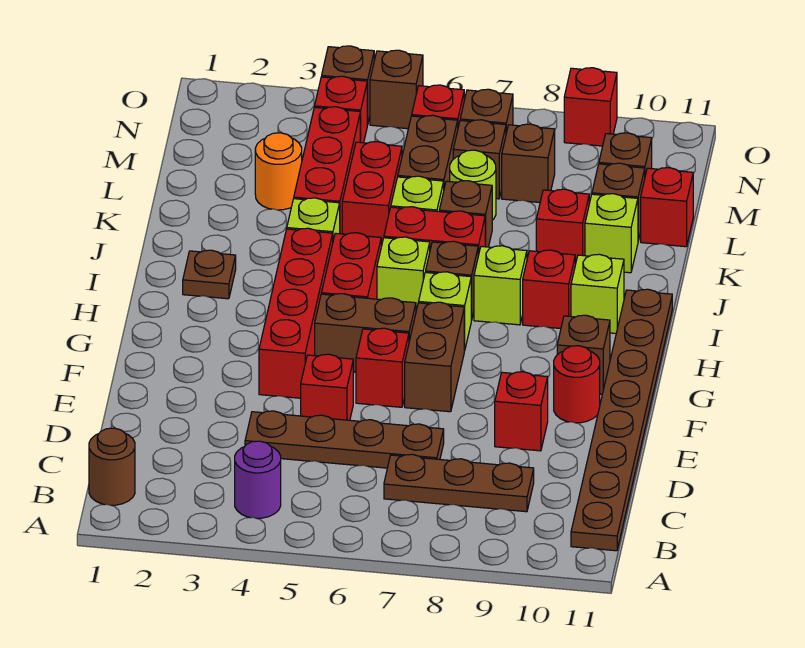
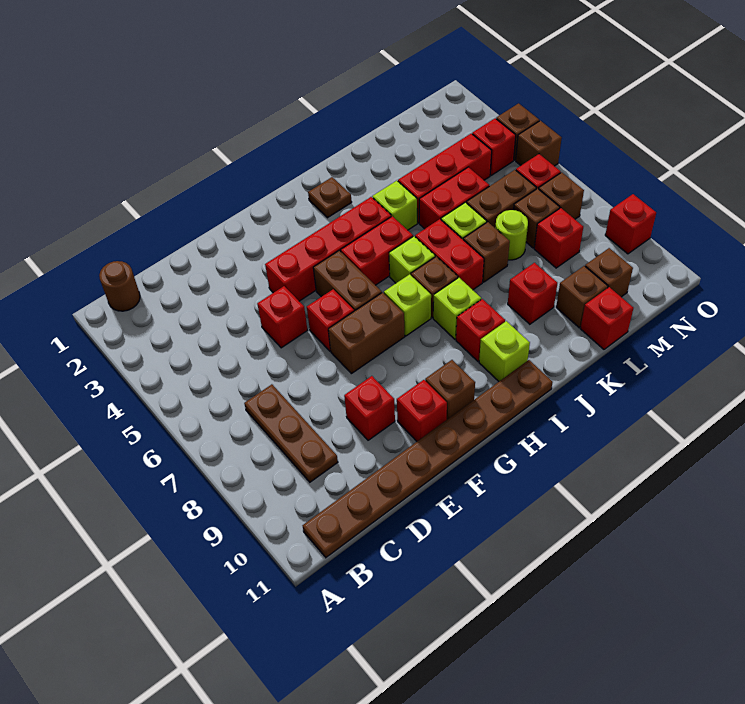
purple 1x1 round brick [235,441,281,518] -> none
brown 1x4 plate [245,411,444,468] -> none
red 1x1 round brick [554,346,600,423] -> red 1x1 brick [397,380,447,441]
lime 1x1 brick [585,194,638,273] -> none
orange 1x1 round brick [255,133,302,210] -> none
brown 1x1 brick [502,124,555,203] -> red 1x1 brick [534,208,583,268]

